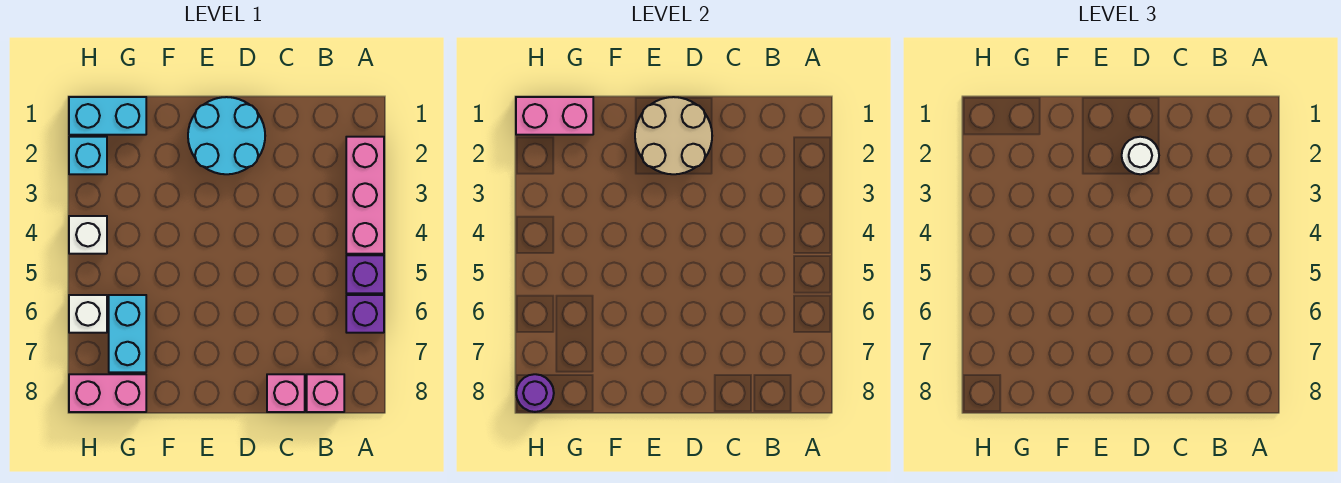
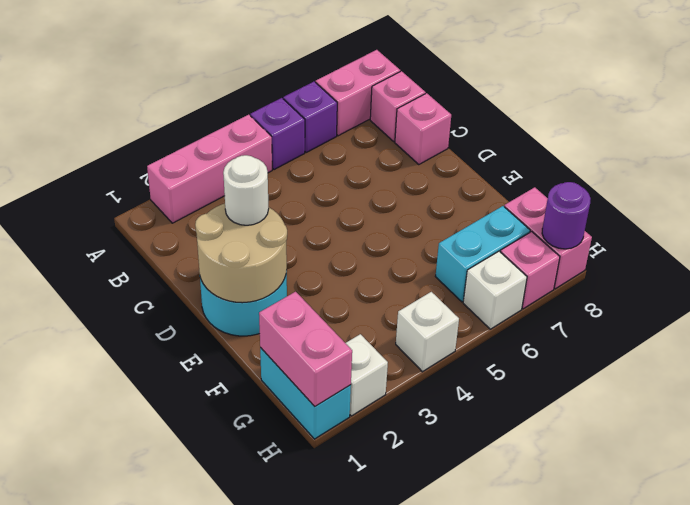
none -> pink 1x2 brick [316,50,400,136]
cyan 1x1 brick [69,137,107,174] -> white 1x1 brick [346,334,388,416]
none -> pink 1x1 brick [501,232,560,309]

